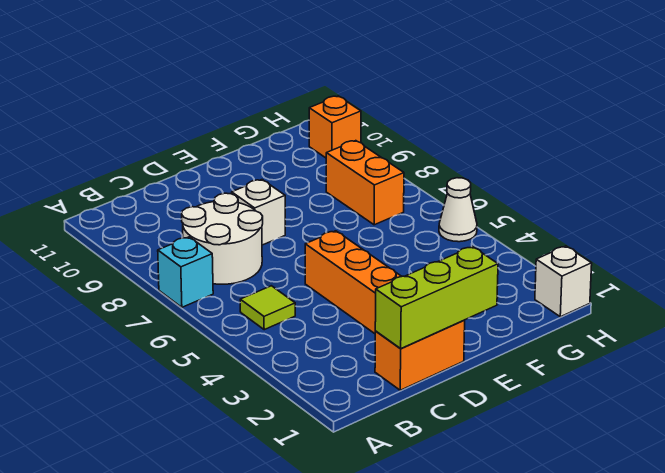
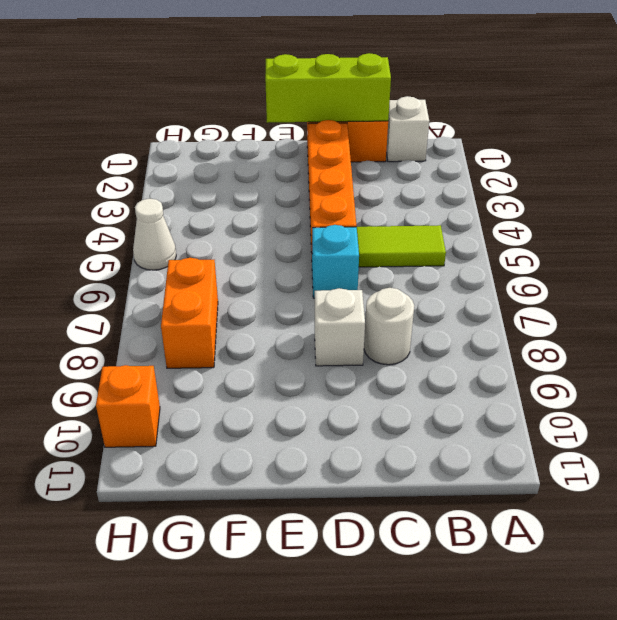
cyan 1x1 brick [158,237,213,307] -> cyan 1x1 brick moved to [312,225,359,298]
lime 1x1 tile [240,286,295,330] -> lime 1x2 tile [357,225,446,267]
white 2x2 round brick [182,193,263,284] -> white 1x1 round brick [364,288,414,365]
white 1x1 brick [535,246,592,317] -> white 1x1 brick moved to [386,96,429,162]

